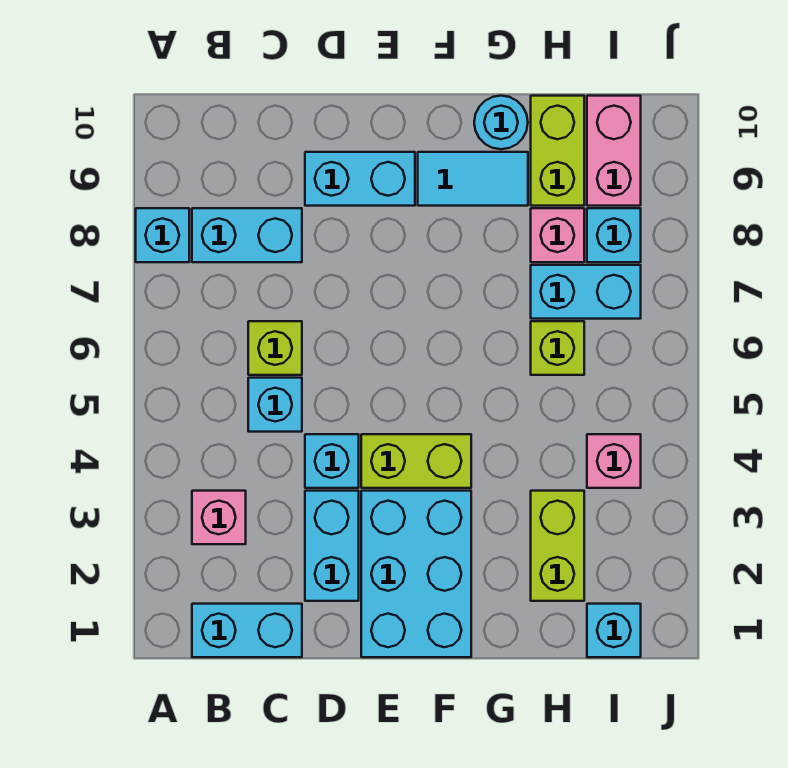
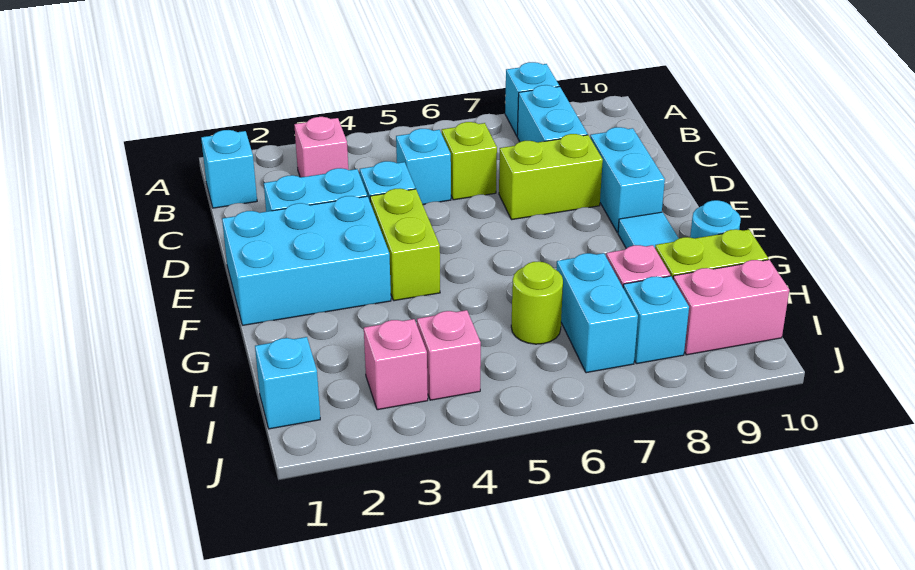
cyan 1x2 brick [192,604,302,657] -> cyan 1x1 brick [201,130,257,208]
lime 1x2 brick [531,491,584,601] -> lime 1x2 brick moved to [499,134,603,220]
lime 1x1 brick [531,321,584,375] -> lime 1x1 round brick [511,261,563,344]
none -> pink 1x1 brick [364,319,428,410]

